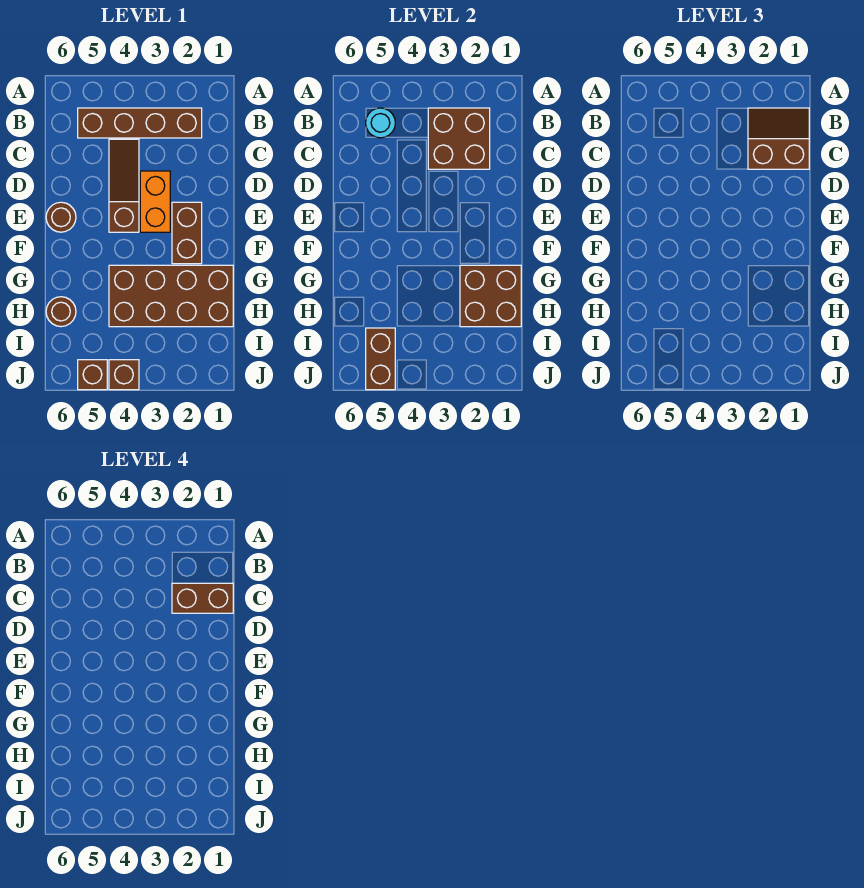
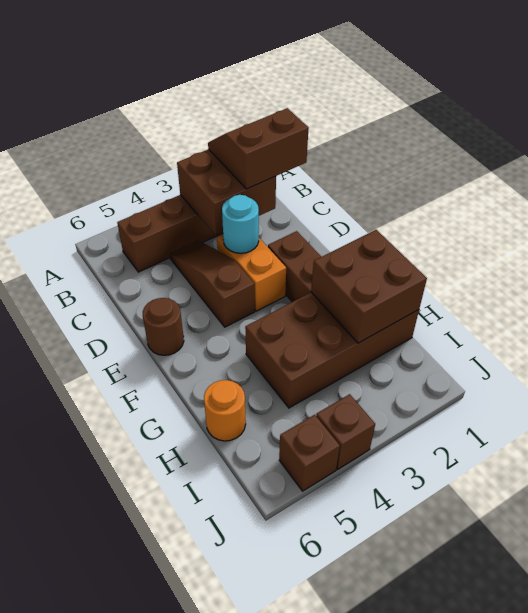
cyan 1x1 round brick [366,108,395,138] -> cyan 1x1 round brick moved to [222,195,259,253]
brown 1x2 brick [172,583,233,613] -> none
brown 1x1 round brick [46,297,76,327] -> orange 1x1 round brick [204,380,246,441]
brown 1x2 brick [366,328,395,390] -> none

